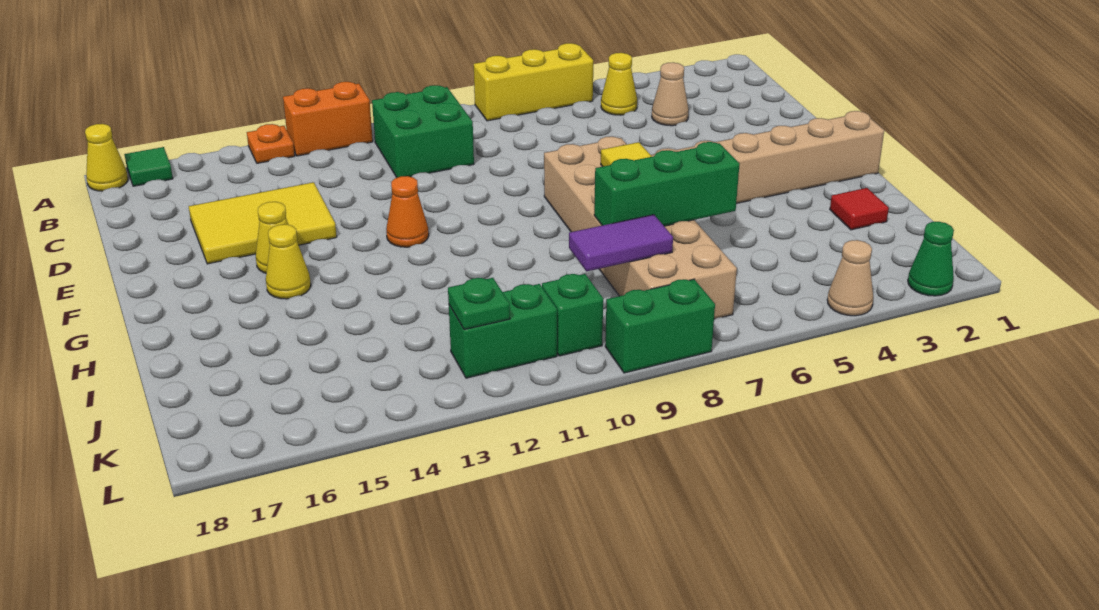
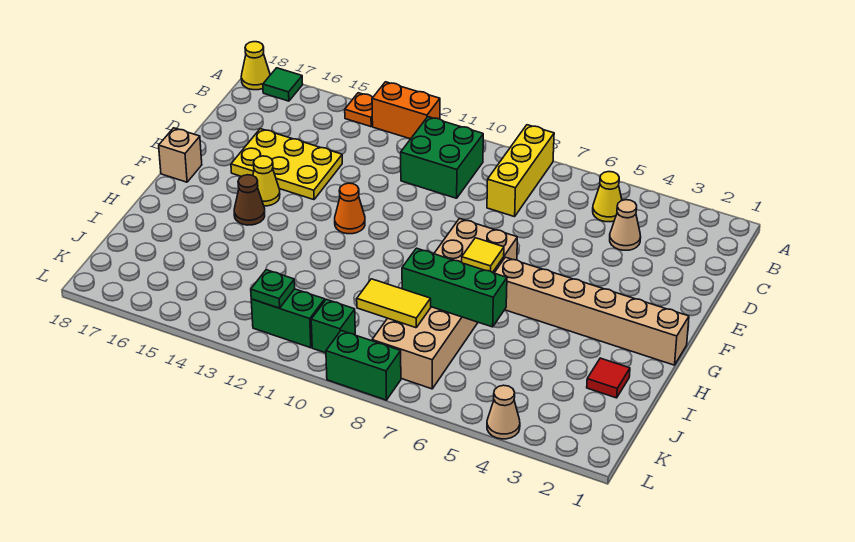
yellow 1x3 brick [474,43,593,121] -> yellow 1x3 brick turned to [487,125,554,217]
yellow 2x3 tile [189,182,337,264] -> yellow 2x3 plate [231,129,342,200]
none -> tan 1x1 brick [159,128,202,182]
yellow 1x1 cone [266,224,311,299] -> brown 1x1 cone [234,175,265,225]
purple 1x2 tile [569,215,673,271] -> yellow 1x2 tile [357,279,431,328]
green 1x1 cone [908,222,954,296] -> none

